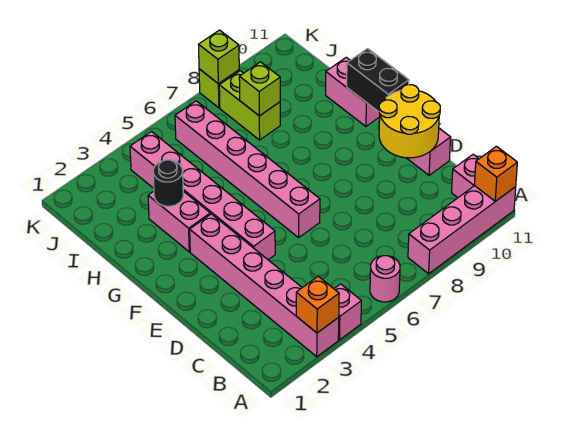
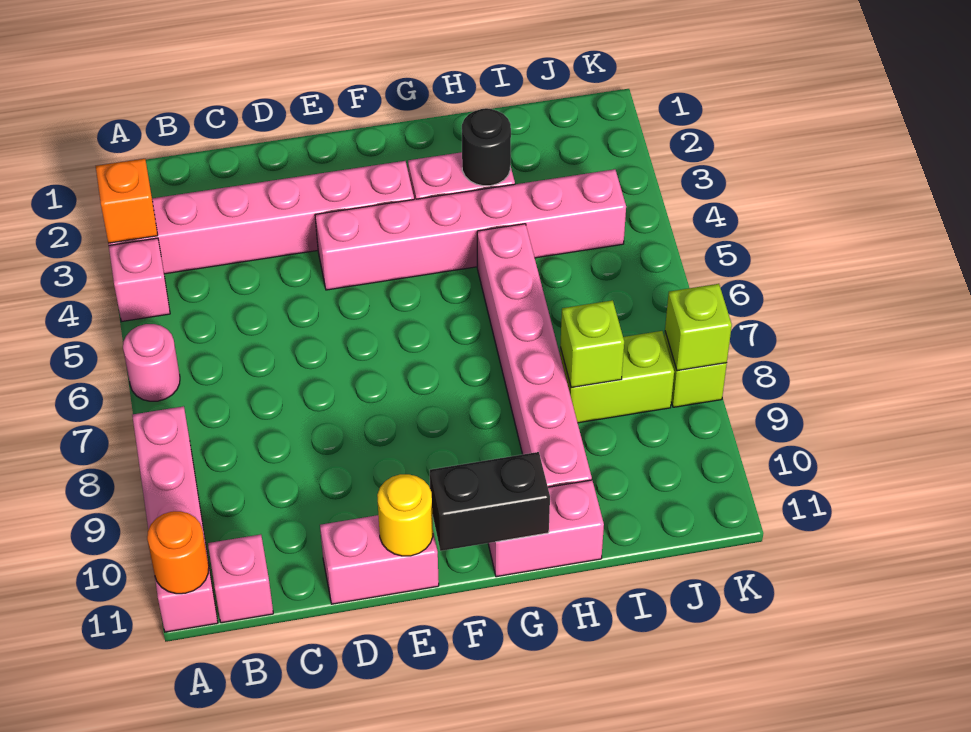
orange 1x1 brick [474,146,517,201] -> orange 1x1 round brick [147,511,209,594]
yellow 2x2 round brick [379,85,440,158] -> yellow 1x1 round brick [377,474,433,556]
pink 1x6 brick [175,101,320,238] -> pink 1x6 brick turned to [477,224,592,487]

